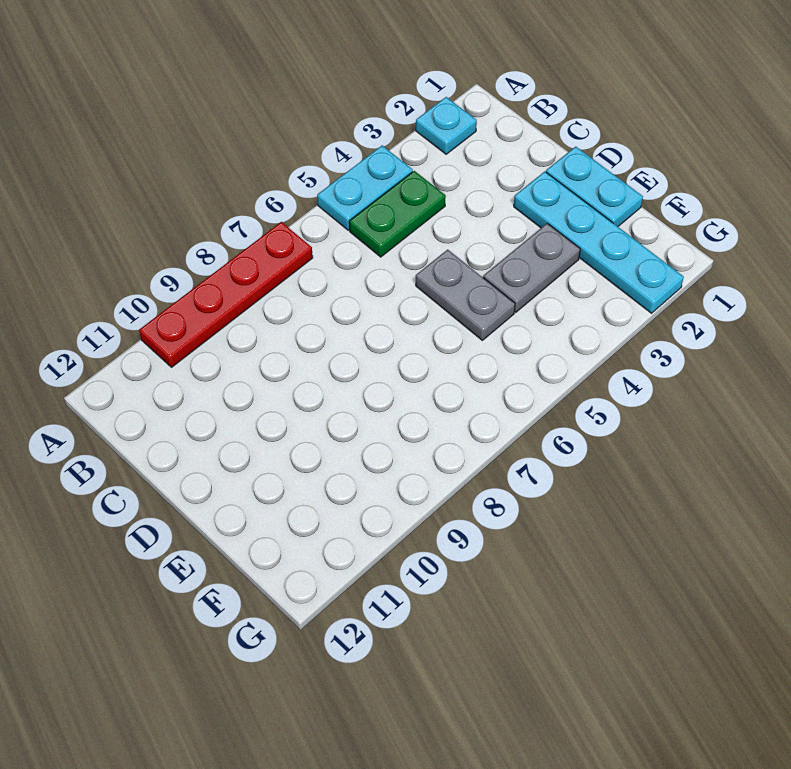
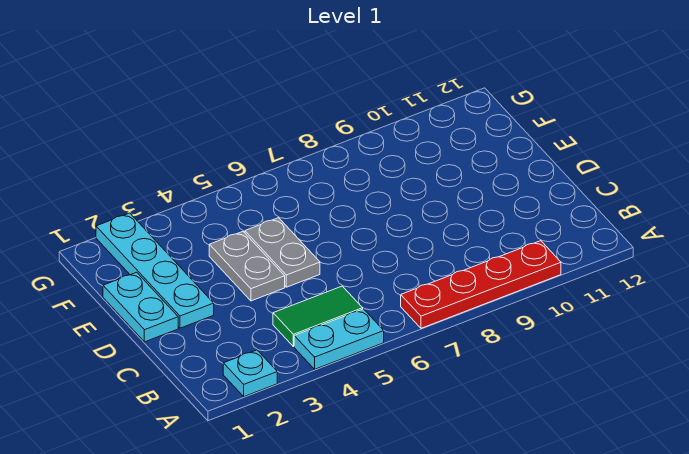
green 1x2 plate [349,171,446,257] -> green 1x2 tile [273,286,363,347]
grey 1x2 plate [483,223,580,312] -> grey 1x2 plate turned to [209,232,285,301]

